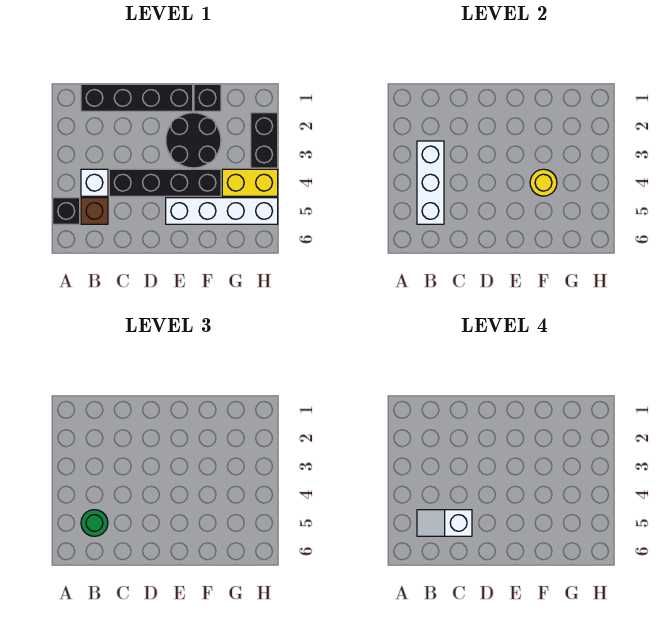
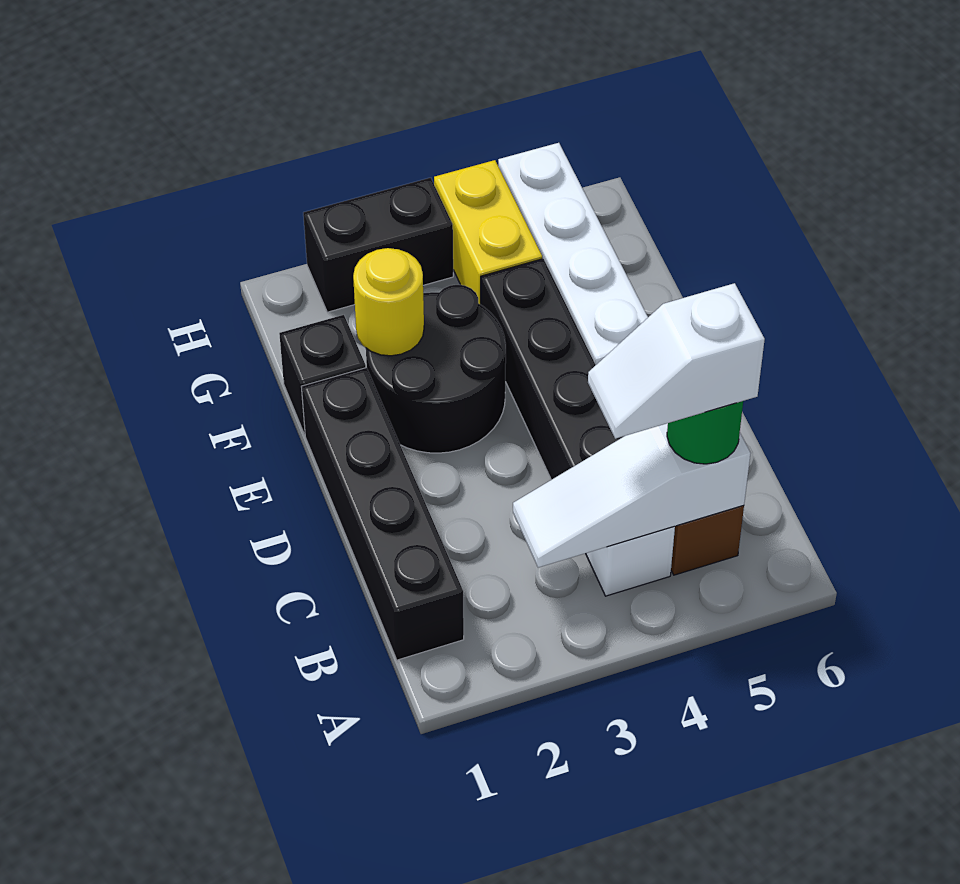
black 1x1 brick [53,198,80,224] -> none
white 1x3 brick [417,141,444,224] -> white 1x3 slope [513,423,751,568]
white 1x2 slope [417,510,472,536] -> white 1x2 slope turned to [588,283,765,439]
yellow 1x1 round brick [530,169,557,196] -> yellow 1x1 round brick moved to [353,248,424,356]

